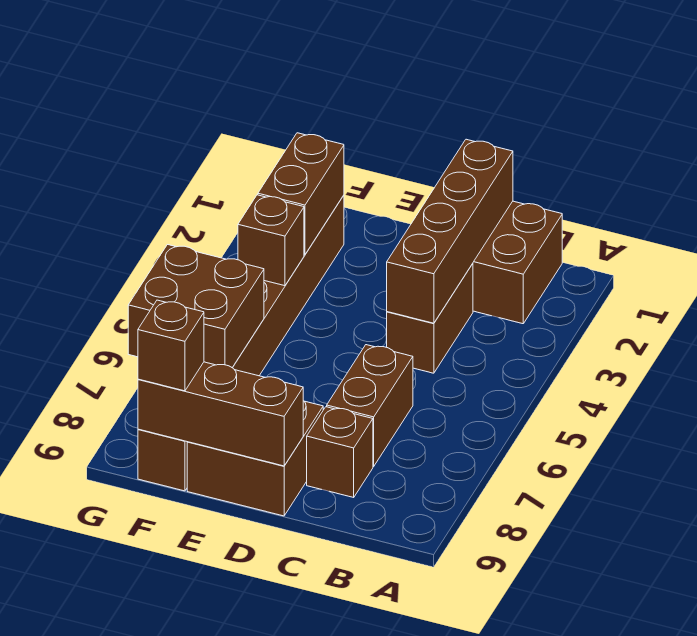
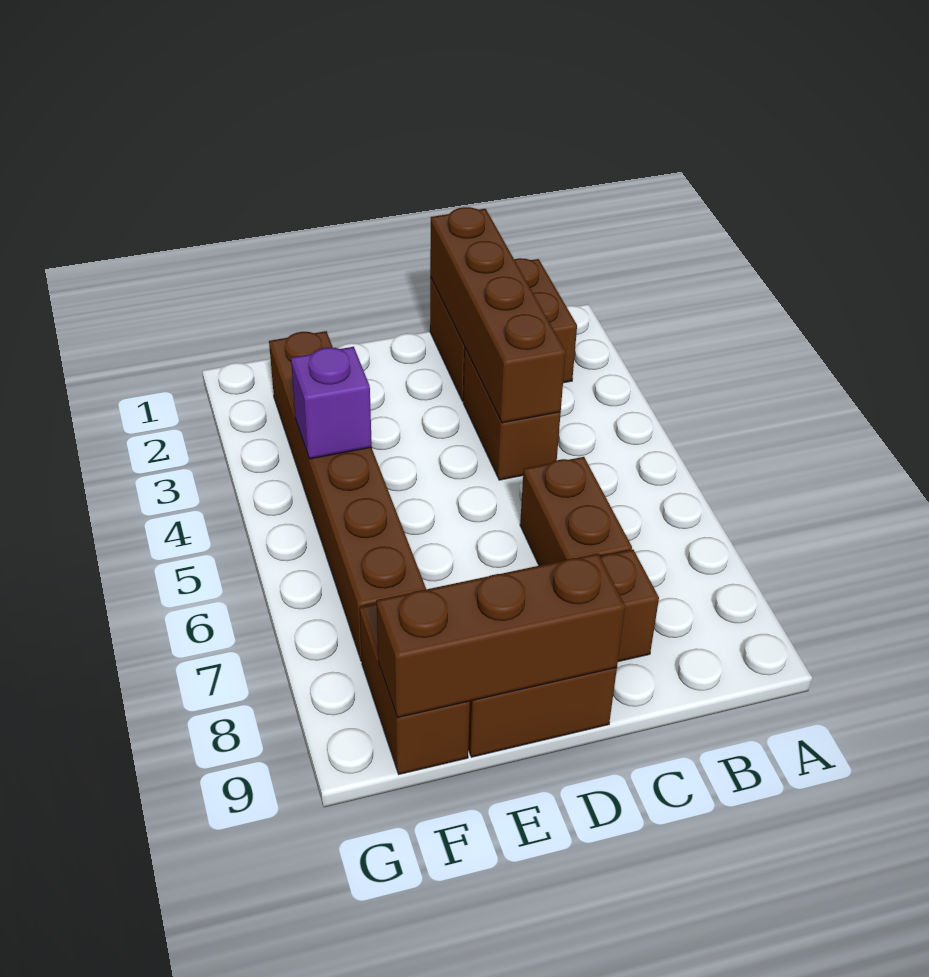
brown 1x2 brick [258,133,344,255] -> none
brown 1x1 brick [238,195,304,286] -> purple 1x1 brick [291,347,372,459]
brown 2x2 brick [128,245,264,367] -> none
brown 1x1 brick [138,300,204,391] -> none

